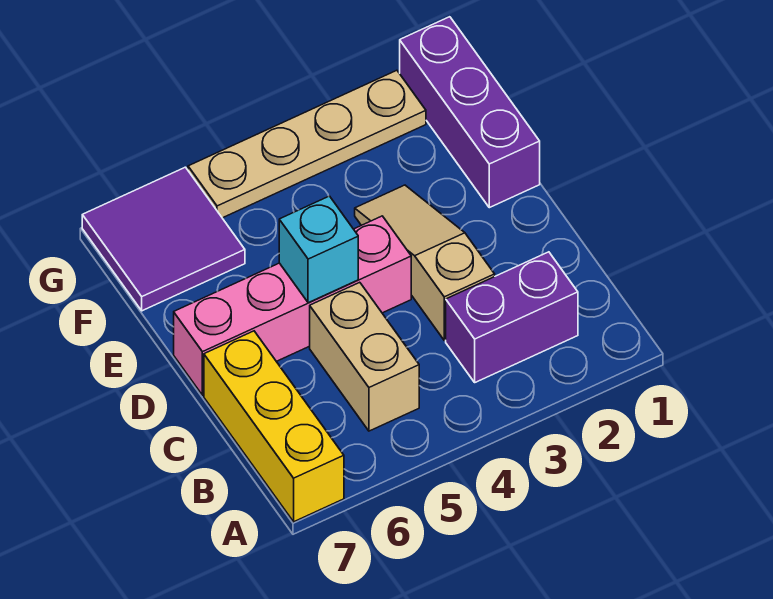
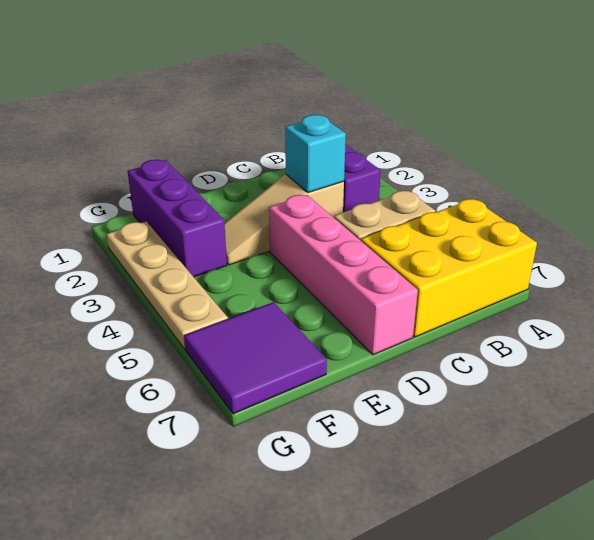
yellow 1x3 brick [204,331,344,522] -> yellow 2x3 brick [361,199,537,337]
cyan 1x1 brick [279,196,358,303] -> cyan 1x1 brick moved to [285,115,346,193]
purple 1x3 brick [400,17,540,208] -> purple 1x3 brick turned to [128,160,227,277]

